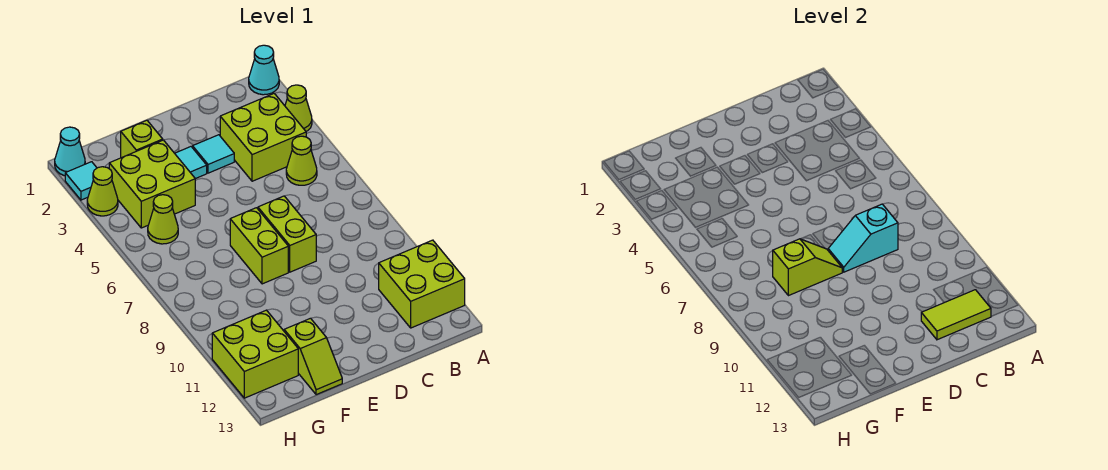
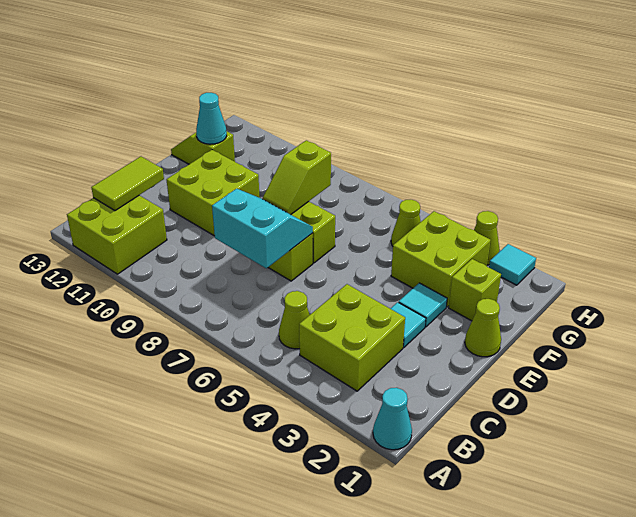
lime 1x1 cone [285,85,312,131] -> lime 1x1 cone moved to [465,299,501,357]
cyan 1x2 slope [828,204,898,272] -> cyan 2x2 slope [212,189,313,268]
lime 2x2 brick [212,310,298,398] -> lime 2x2 brick moved to [167,150,260,236]
cyan 1x1 cone [55,127,85,176] -> cyan 1x1 cone moved to [196,93,227,144]

